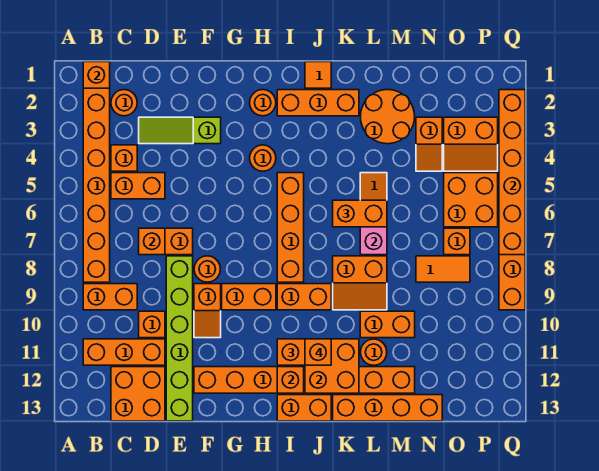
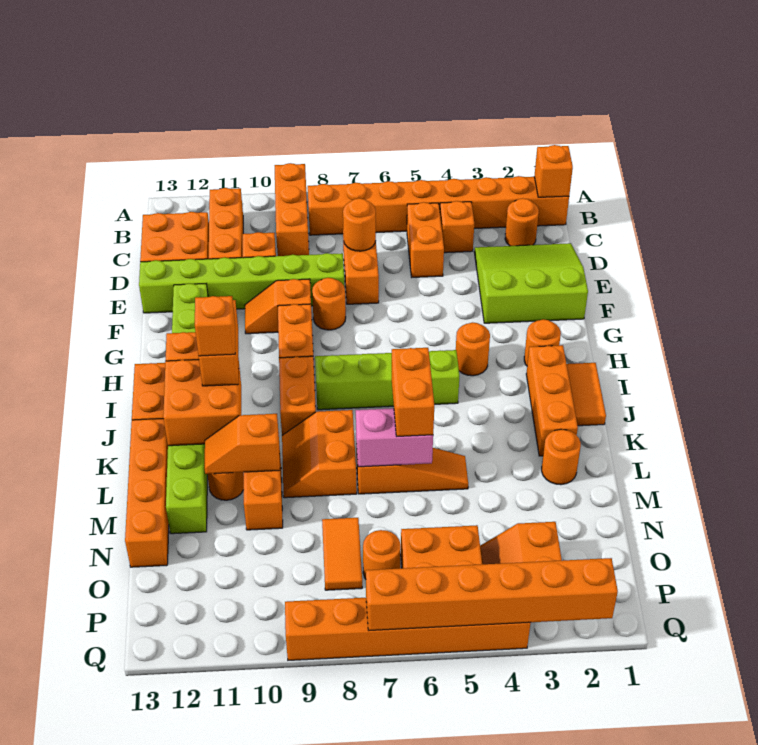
orange 1x2 brick [83,284,137,310] -> orange 1x3 brick [275,163,309,256]
lime 1x3 slope [139,117,221,144] -> lime 3x3 slope [474,243,588,323]
orange 1x1 brick [139,228,165,255] -> orange 1x1 round brick [343,198,376,251]
orange 1x8 brick [194,367,415,393] -> lime 1x8 brick [166,283,208,534]
orange 1x4 brick [277,173,304,282] -> lime 1x4 brick [315,350,459,410]
orange 1x1 tile [305,62,331,88] -> orange 1x2 tile [567,363,606,426]
orange 2x2 round brick [360,90,415,144] -> orange 1x1 round brick [542,429,581,485]
orange 1x2 slope [416,117,442,171] -> orange 1x2 slope moved to [205,414,280,474]
orange 1x1 brick [444,228,470,255] -> orange 1x1 round brick [363,530,401,579]

